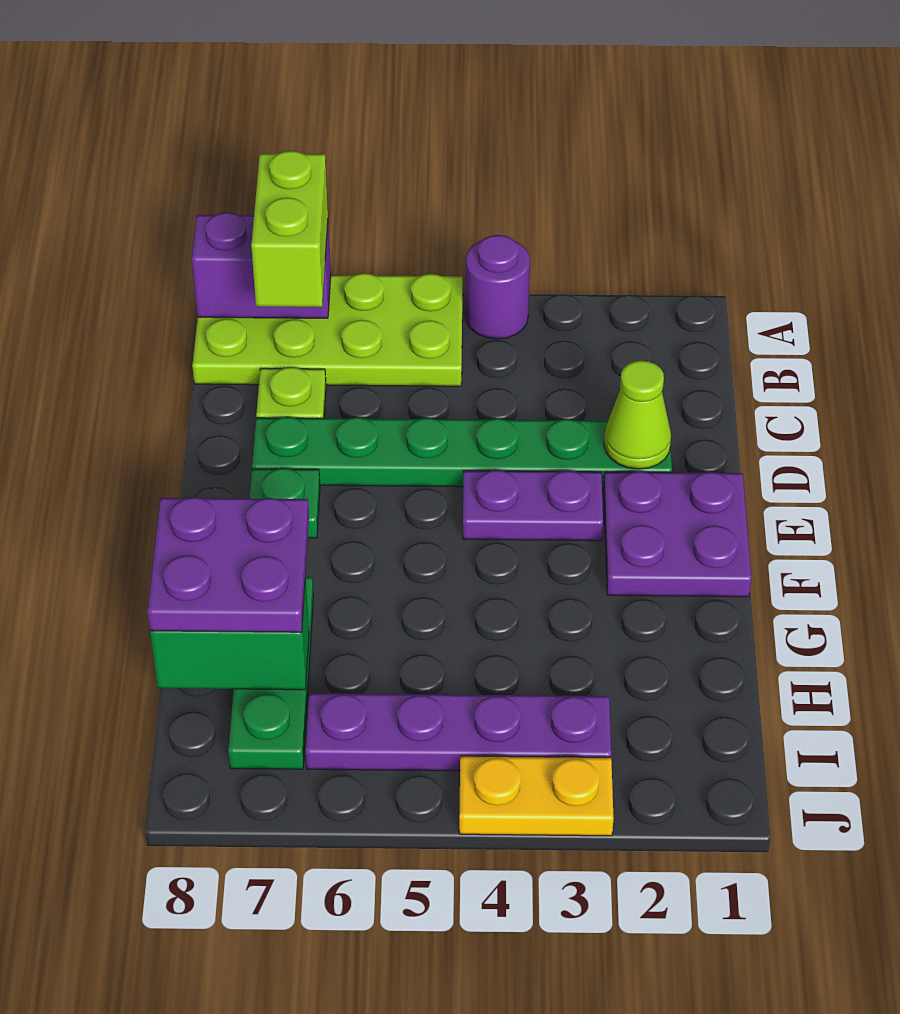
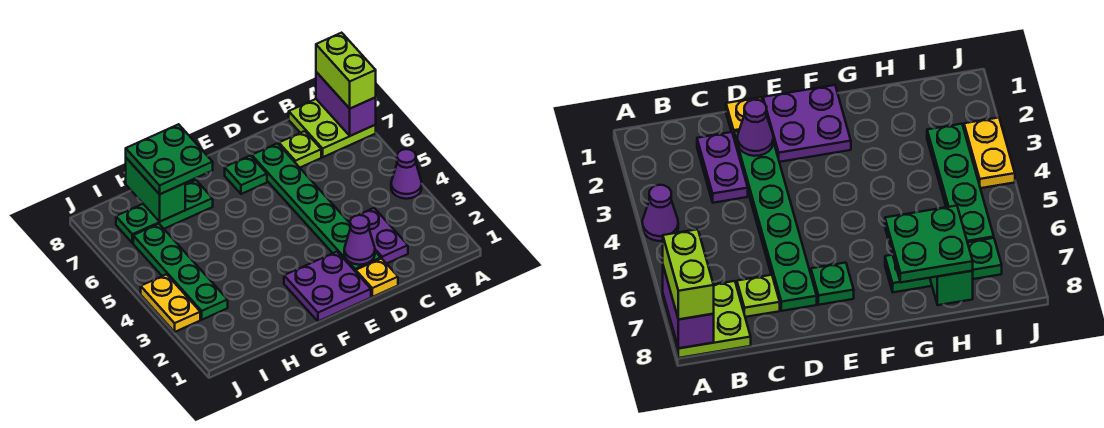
purple 1x1 round brick [465,235,530,339] -> purple 1x1 cone [391,149,422,199]
lime 2x4 plate [192,273,463,386] -> lime 2x2 plate [289,99,376,157]
lime 1x2 brick [251,151,328,307] -> lime 1x2 brick turned to [316,33,376,109]
none -> yellow 1x1 plate [356,259,398,297]
lime 1x1 cone [604,360,671,469] -> purple 1x1 cone [344,215,375,265]
purple 1x2 plate [463,470,603,541] -> purple 1x2 plate moved to [348,208,408,264]
purple 2x2 plate [147,497,309,632] -> green 2x2 plate [126,124,213,194]
purple 1x4 plate [306,693,611,771] -> green 1x4 plate [133,224,228,320]

